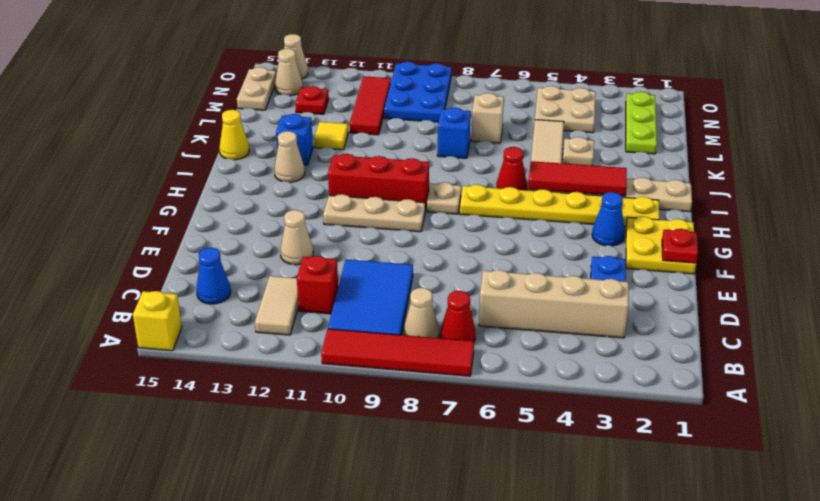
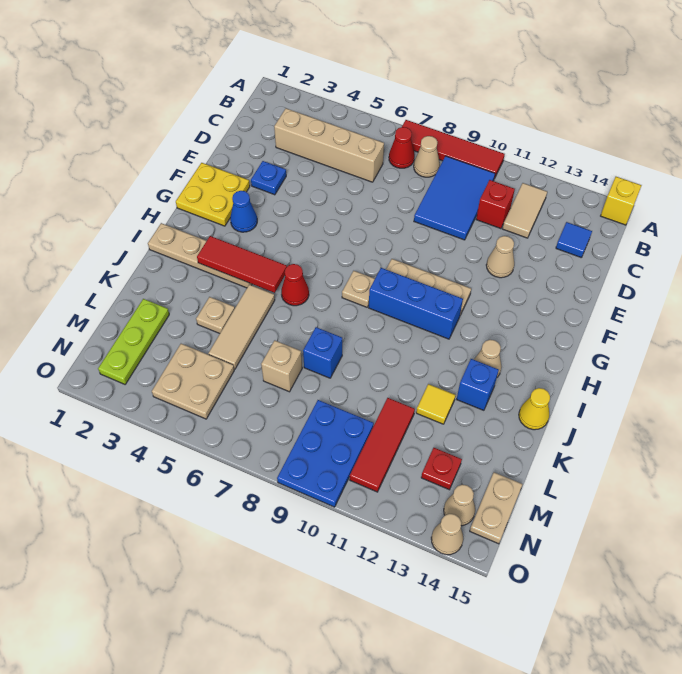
blue 1x1 cone [196,248,231,304] -> blue 1x1 tile [556,222,592,258]
red 1x1 plate [662,229,698,263] -> none
yellow 1x6 plate [460,185,659,227] -> none
red 1x3 brick [328,154,429,210] -> blue 1x3 brick [369,268,463,339]

